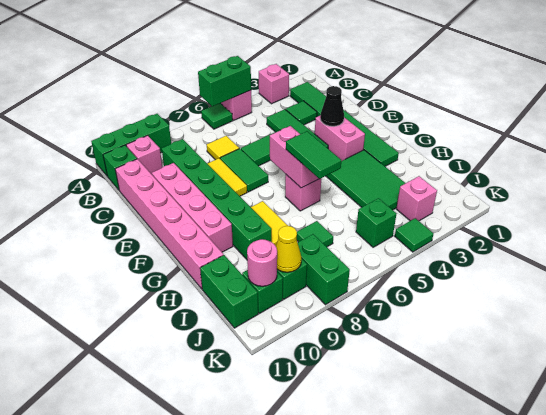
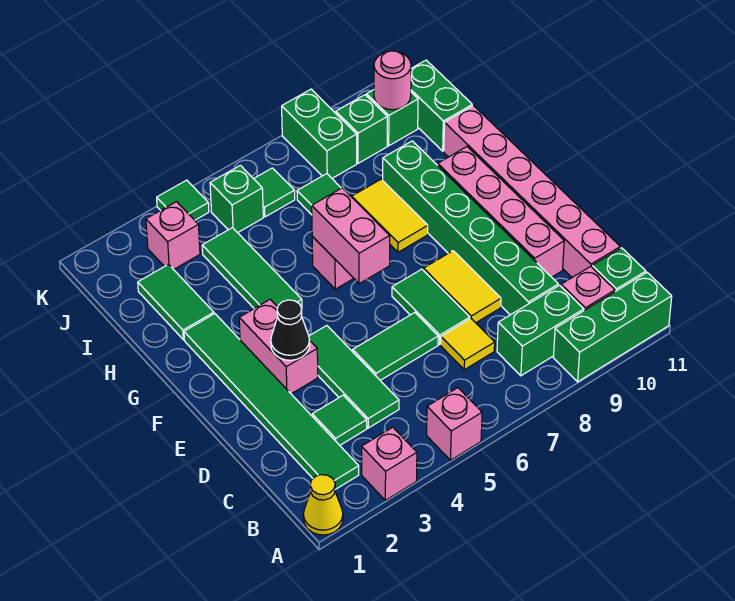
green 1x2 brick [198,56,251,106] -> green 1x2 brick moved to [497,285,584,376]
green 1x1 tile [201,103,233,129] -> green 1x1 tile moved to [254,168,295,217]
green 2x3 tile [326,150,405,210] -> green 1x3 tile [202,228,302,308]
green 1x2 tile [286,131,341,179] -> green 1x2 tile moved to [138,264,214,340]
yellow 1x1 cone [276,226,302,272] -> yellow 1x1 cone moved to [303,475,343,535]

